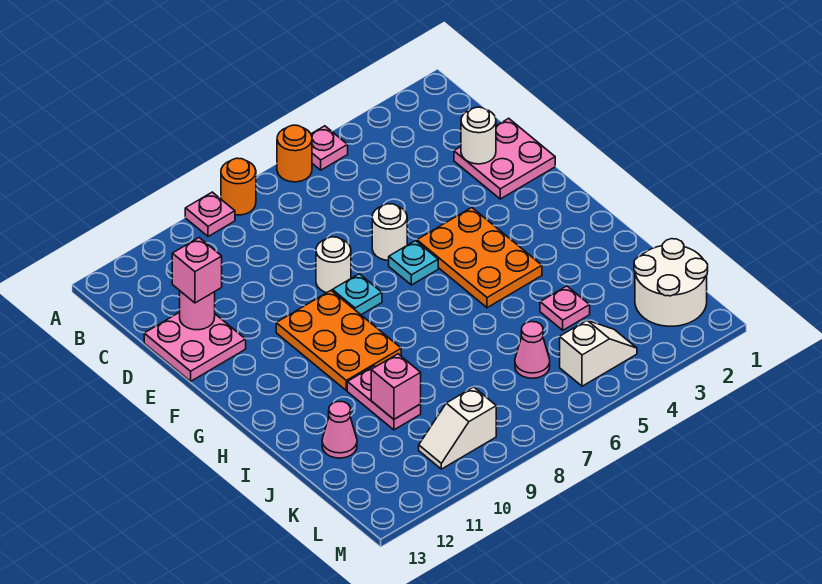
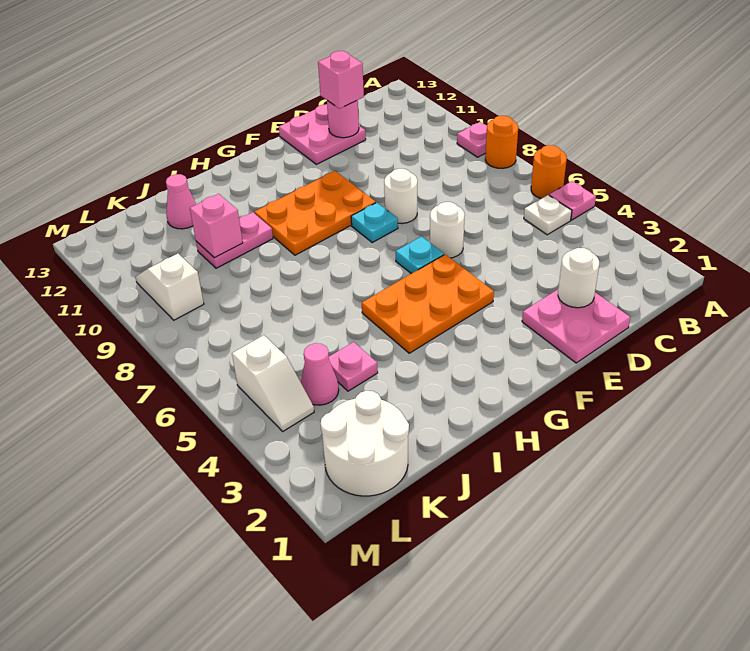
none -> white 1x1 plate [524,195,572,235]
pink 1x1 cone [515,322,550,378] -> pink 1x1 cone moved to [301,343,339,405]

